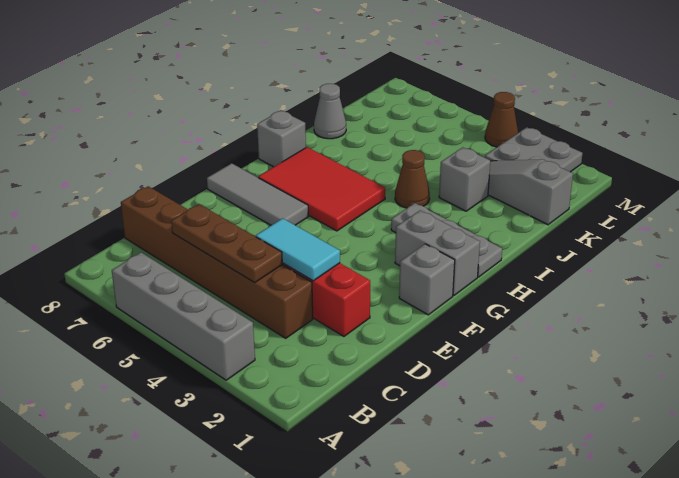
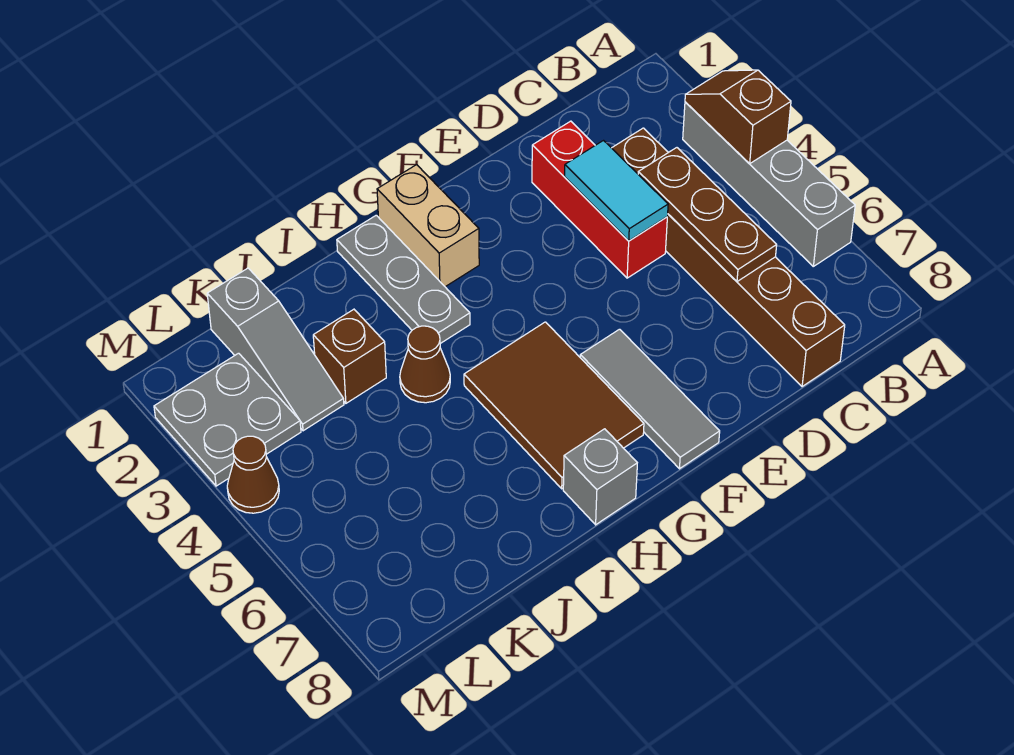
none -> brown 1x2 slope [685,70,791,164]
grey 1x1 brick [399,244,455,315] -> none
grey 1x2 brick [395,210,480,296] -> tan 1x2 brick [377,165,479,287]
red 2x3 tile [258,147,385,231] -> brown 2x3 tile [464,322,644,489]
grey 1x1 brick [439,148,490,211] -> brown 1x1 brick [313,309,386,403]
grey 1x1 cone [314,84,346,139] -> none

